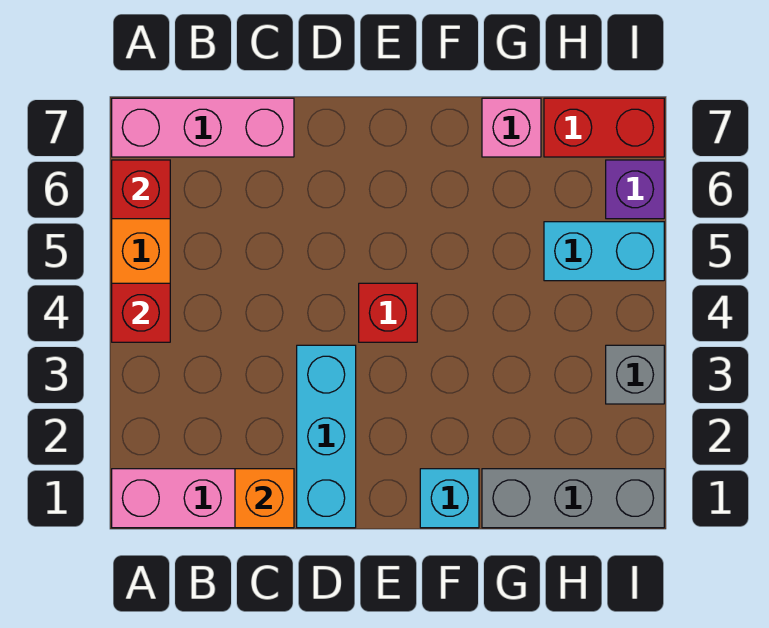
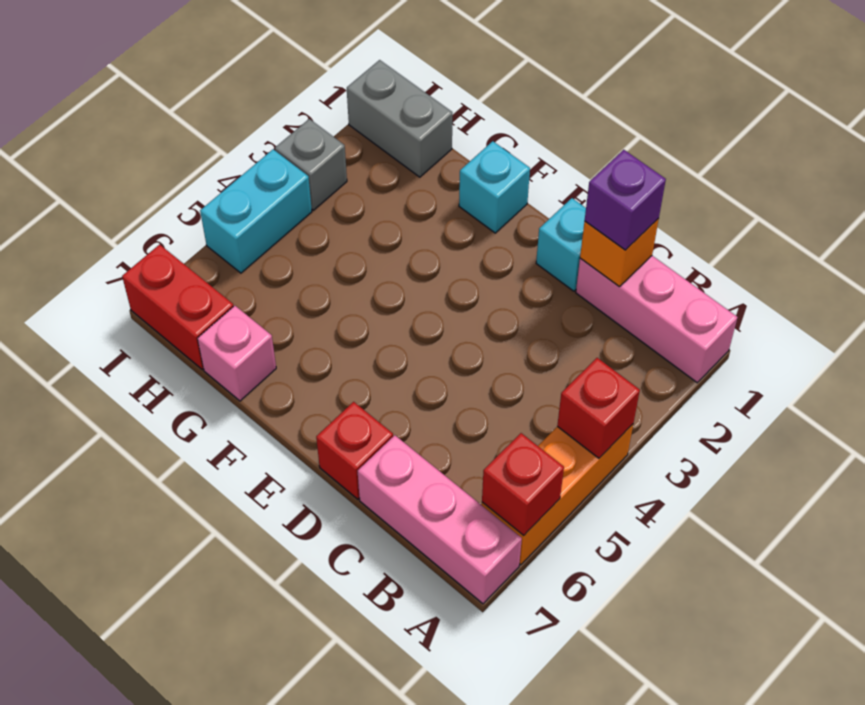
cyan 1x3 brick [297,345,356,528] -> cyan 1x1 brick [536,198,586,291]
red 1x1 brick [359,283,417,342] -> red 1x1 brick moved to [316,402,393,499]
grey 1x3 brick [482,469,664,528] -> grey 1x2 brick [347,60,453,177]
cyan 1x2 brick [544,222,664,281] -> cyan 1x2 brick turned to [200,149,312,273]
purple 1x1 brick [606,160,664,219] -> purple 1x1 brick moved to [585,150,666,250]

